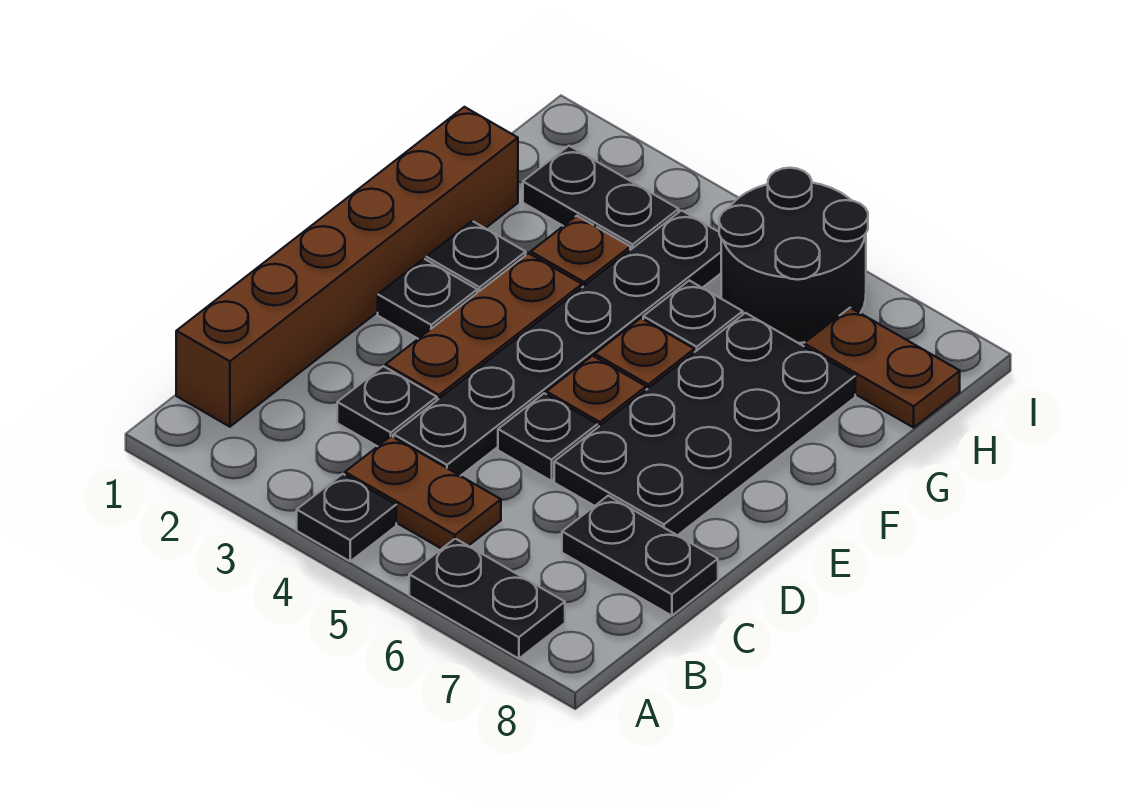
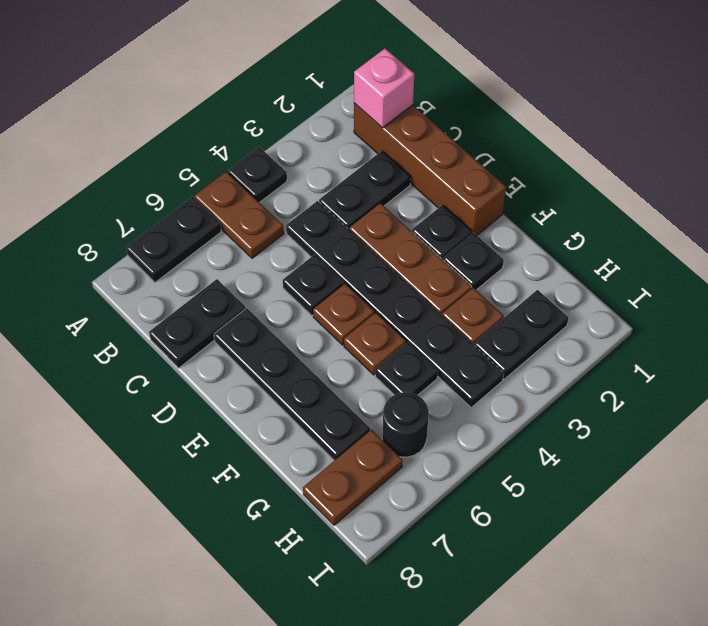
brown 1x6 brick [176,107,518,427] -> brown 1x4 brick [354,103,506,235]
none -> pink 1x1 brick [354,48,414,128]
brown 1x2 plate [345,436,501,549] -> brown 1x2 plate turned to [194,172,284,258]
black 1x1 plate [337,366,437,446] -> black 1x2 plate [319,151,411,229]
black 2x4 plate [554,313,855,535] -> black 1x4 plate [214,308,370,461]
black 2x2 round brick [719,168,868,343] -> black 1x1 round brick [382,392,429,457]

